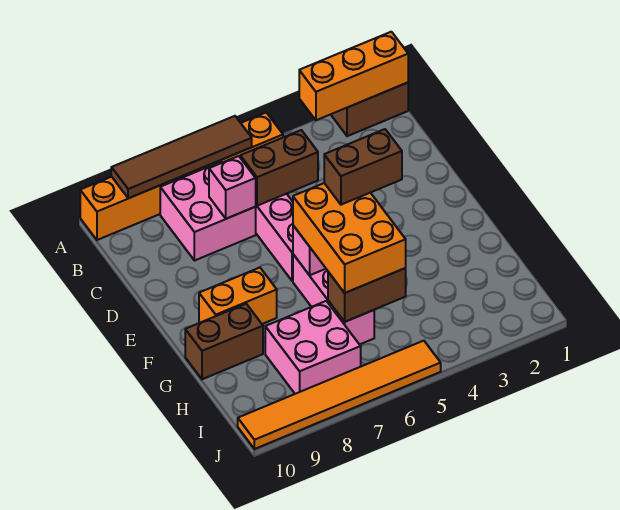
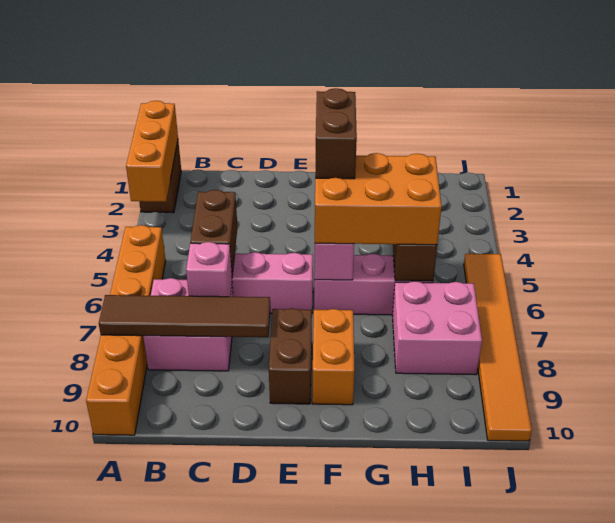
brown 1x4 tile [111,116,252,198] -> brown 1x4 tile turned to [99,295,270,337]
brown 1x2 brick [185,304,263,379] -> brown 1x2 brick moved to [269,308,312,404]

